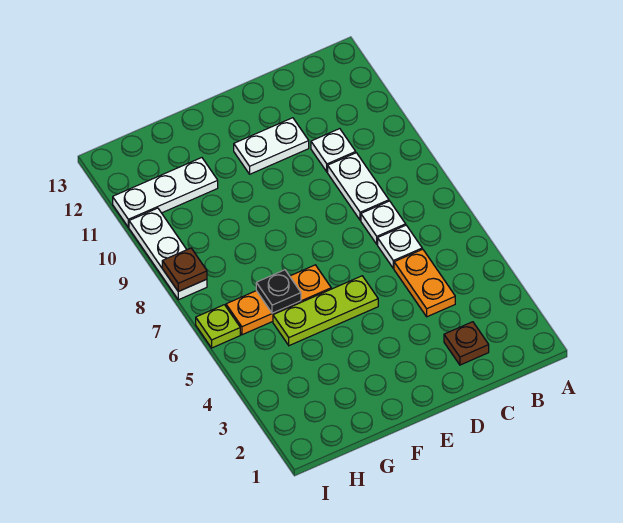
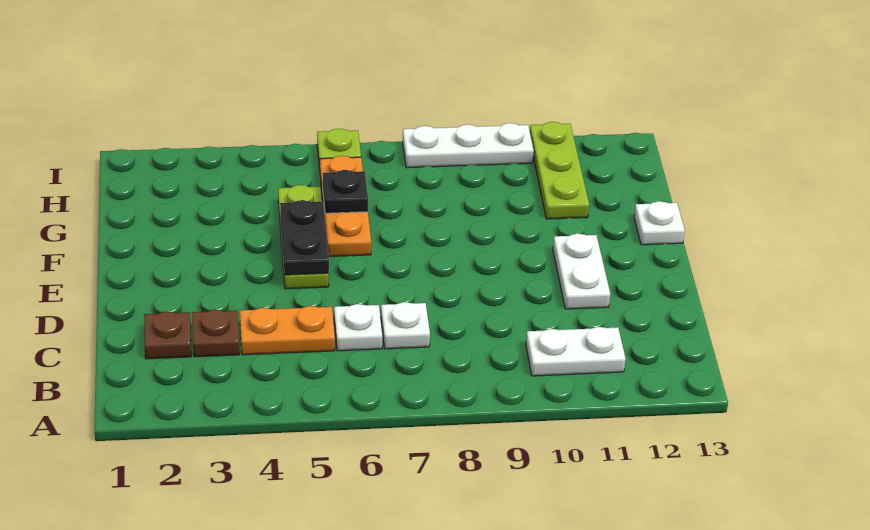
white 1x2 plate [328,153,389,220] -> white 1x2 plate moved to [526,327,626,376]
white 1x1 plate [311,129,356,172] -> white 1x1 plate moved to [634,201,685,245]
none -> black 1x2 plate [280,200,329,275]
white 1x3 plate [113,158,218,227] -> lime 1x3 plate [530,122,589,219]
brown 1x1 plate [162,248,207,291] -> brown 1x1 plate moved to [192,310,239,357]

